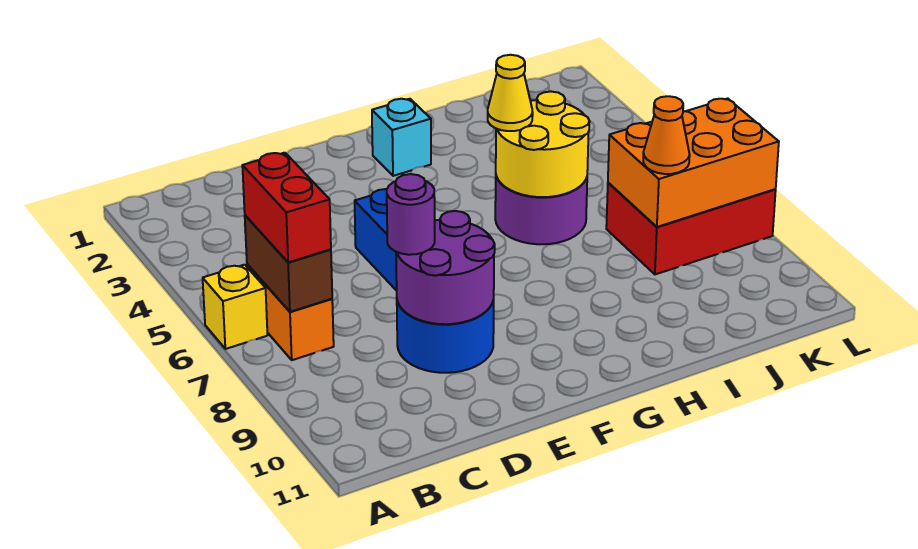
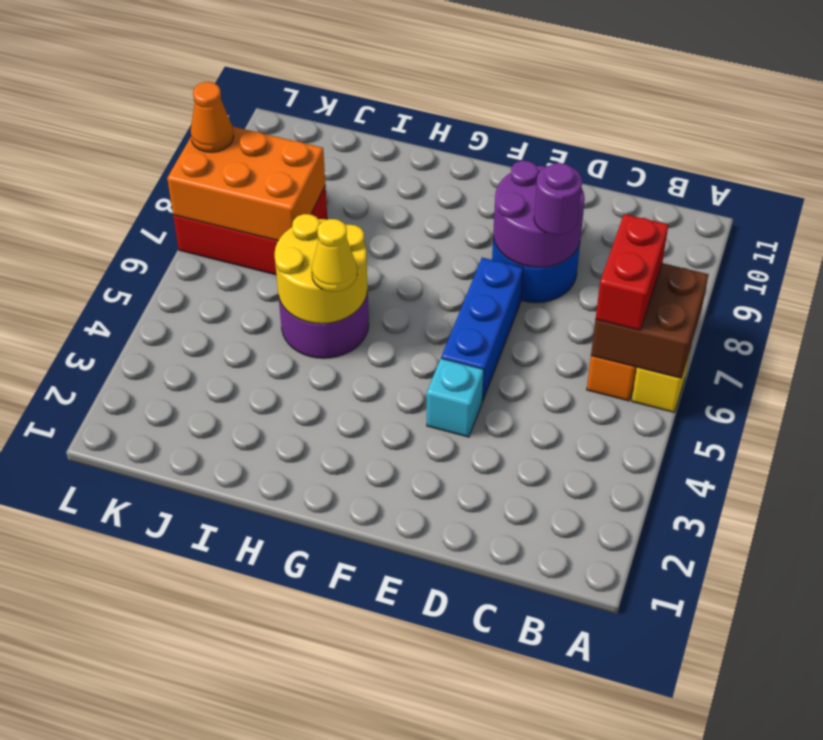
brown 1x2 brick [245,215,332,312] -> brown 2x2 brick [591,263,709,378]
cyan 1x1 brick [372,99,431,176] -> cyan 1x1 brick moved to [427,358,484,437]
orange 1x1 cone [643,96,690,174] -> orange 1x1 cone moved to [191,82,234,152]

